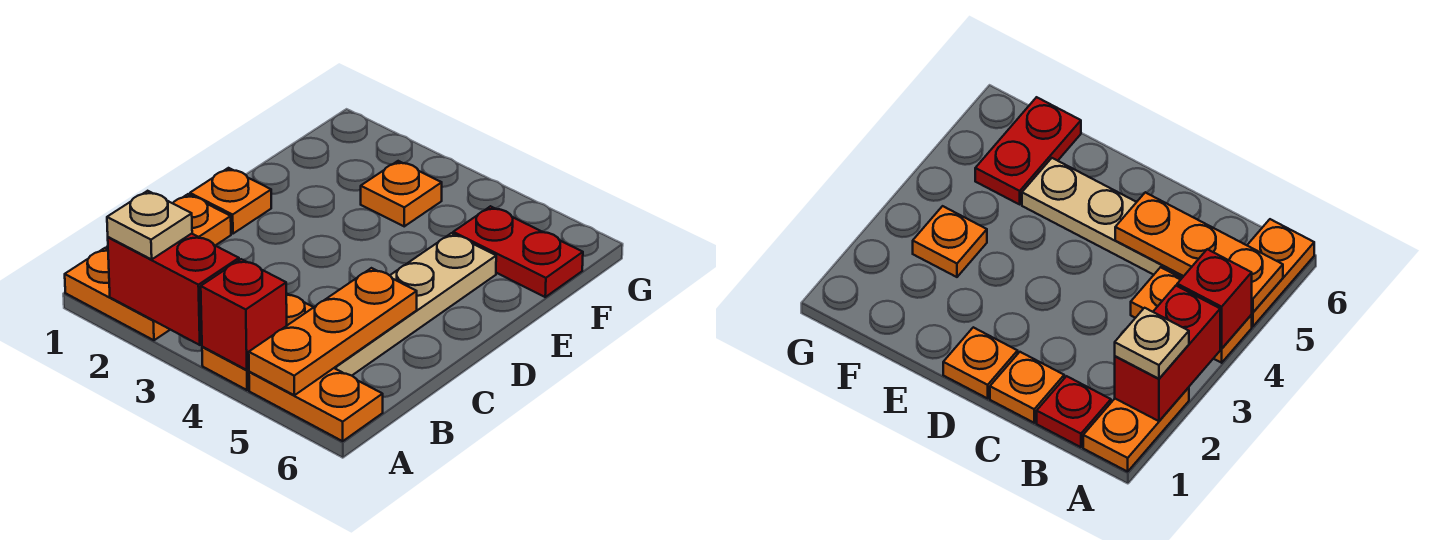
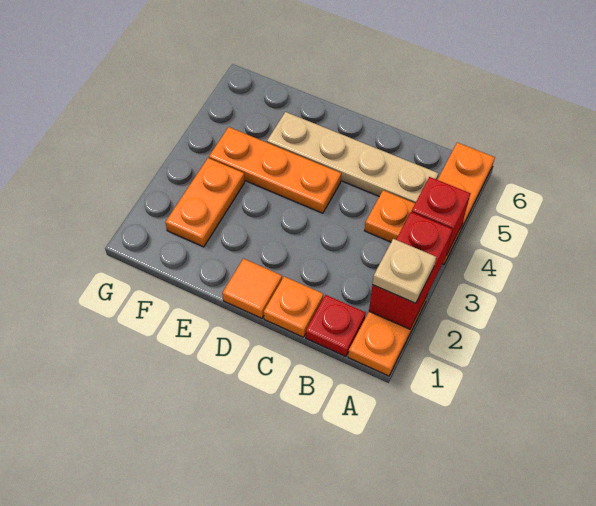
orange 1x3 plate [249,268,417,395] -> orange 1x3 plate moved to [209,127,341,213]
orange 1x1 plate [190,168,271,234] -> orange 1x1 tile [222,258,282,318]
orange 1x1 plate [361,161,442,226] -> orange 1x2 plate [165,158,245,247]
red 1x2 plate [453,206,583,297] -> none

